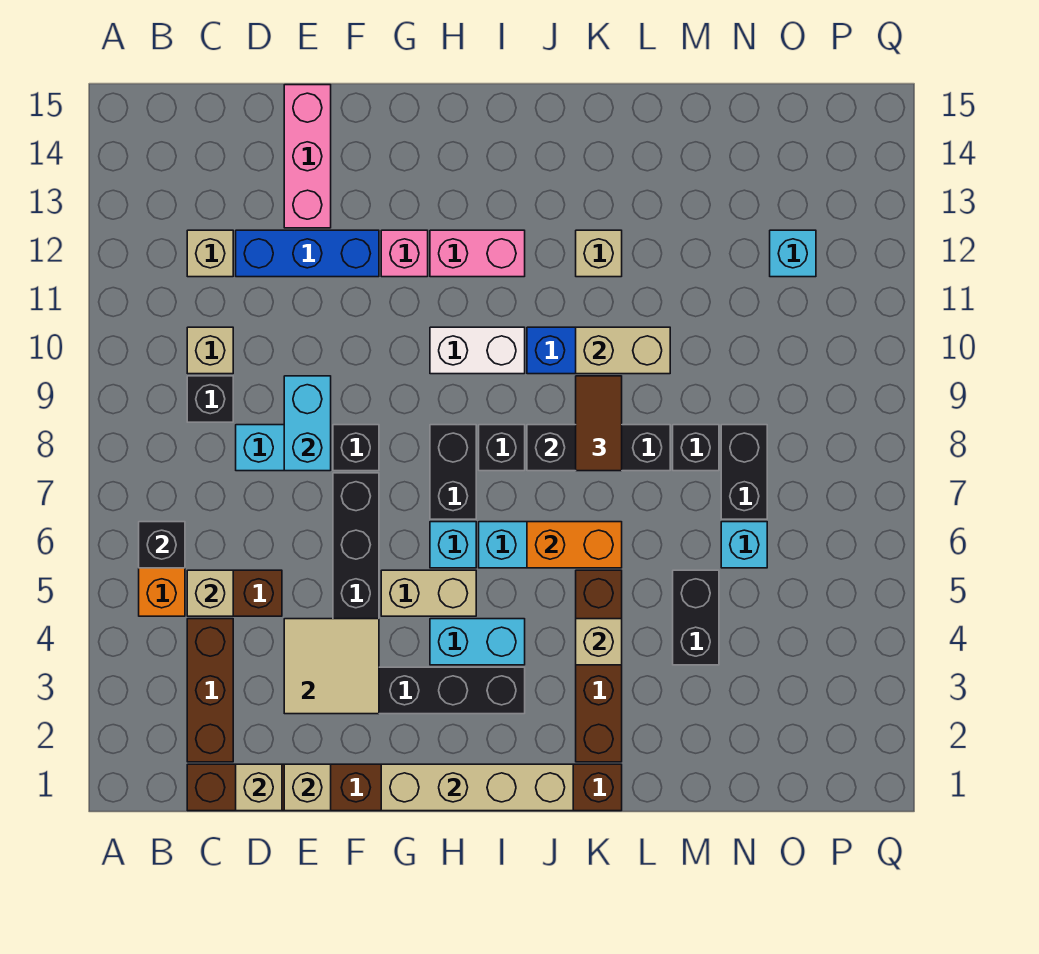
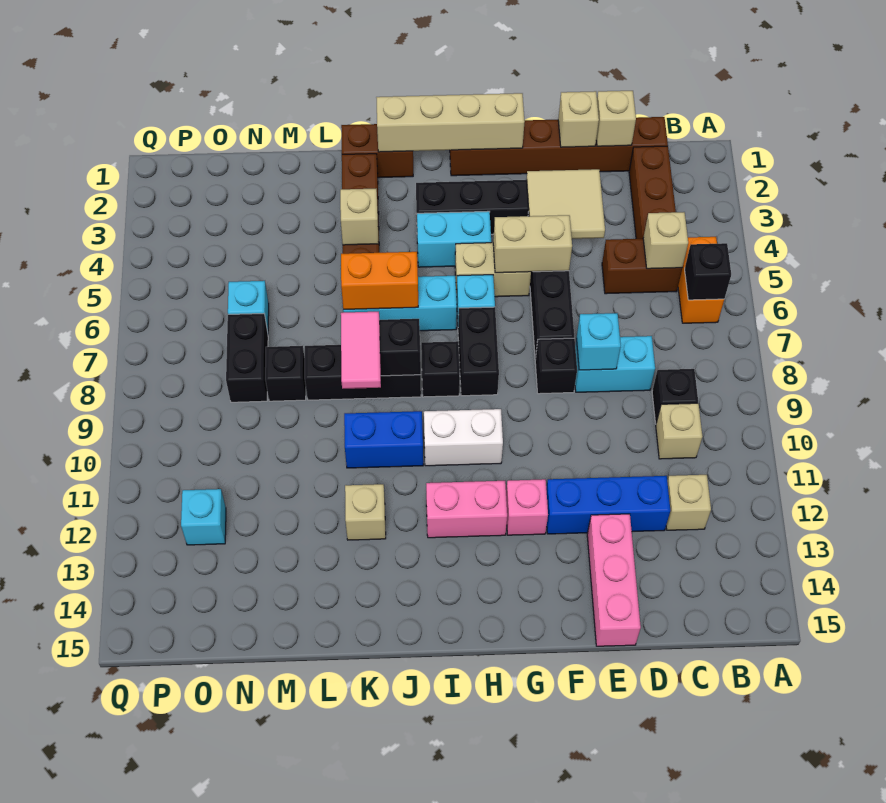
cyan 1x2 brick [284,376,331,471] -> cyan 1x1 brick [576,313,621,370]
brown 1x2 tile [576,376,622,471] -> pink 1x2 tile [341,312,381,389]
tan 1x2 brick [576,327,670,374] -> tan 1x2 brick moved to [493,215,572,273]
black 1x2 brick [673,570,719,665] -> none

